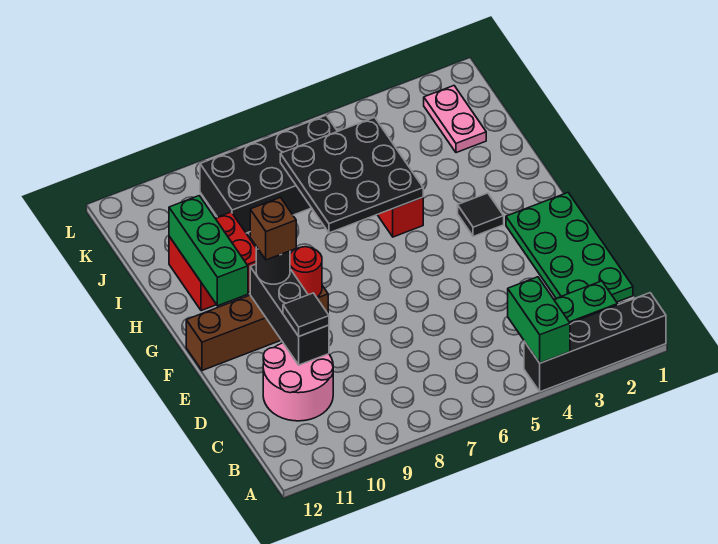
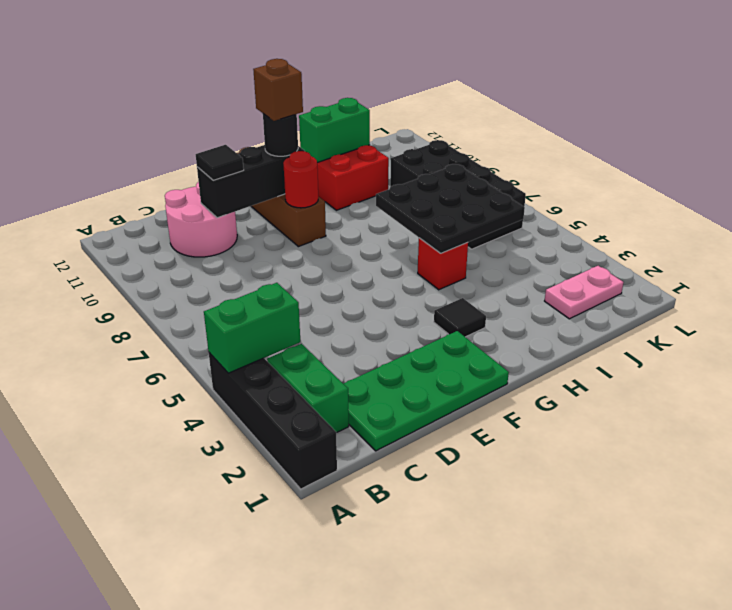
green 1x3 brick [169,196,248,306] -> green 1x2 brick [299,98,370,163]

